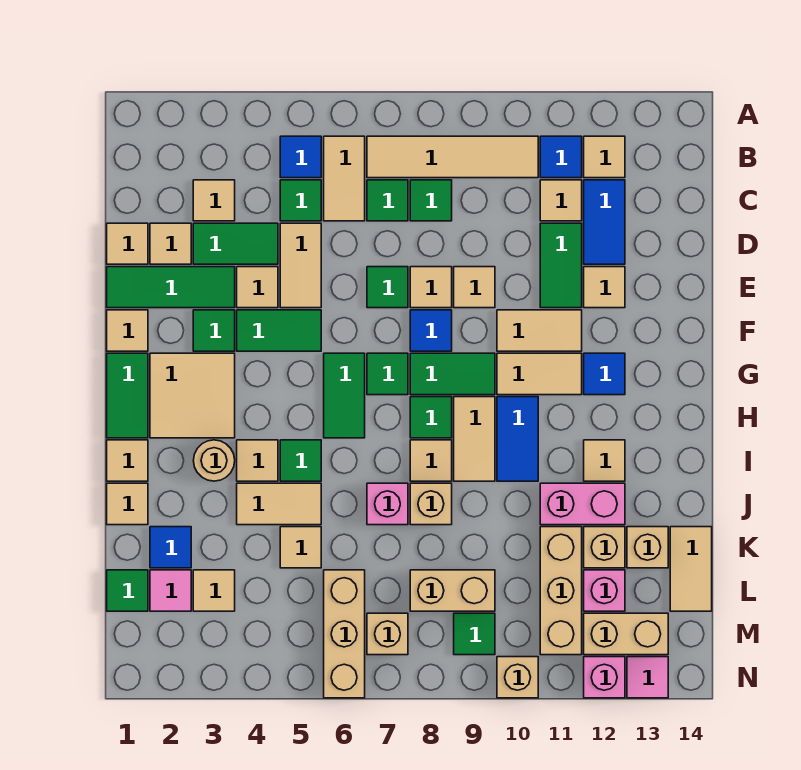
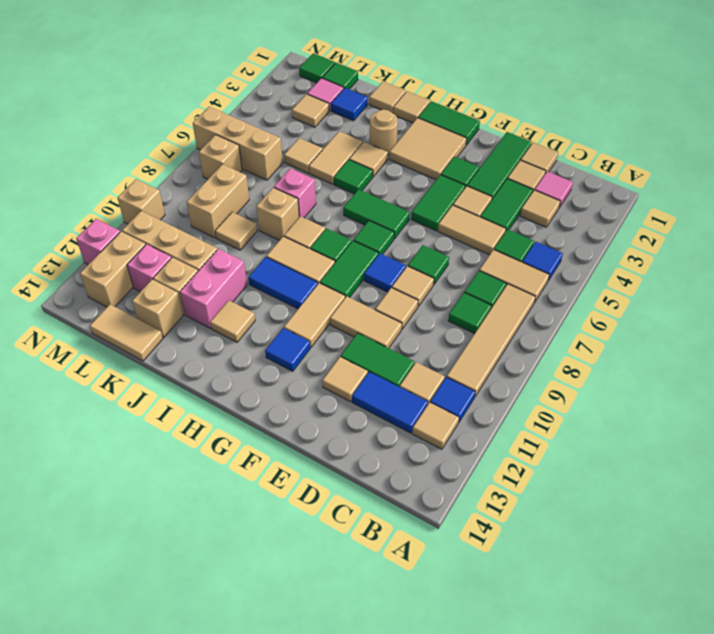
tan 1x1 tile [107,310,148,351] -> tan 1x1 tile moved to [215,212,257,250]
tan 1x2 tile [497,310,582,351] -> tan 1x2 tile turned to [330,296,402,348]
green 1x1 tile [454,613,495,655] -> green 1x1 tile moved to [299,53,335,83]
pink 1x1 tile [627,657,668,698] -> pink 1x1 tile moved to [535,171,573,207]

